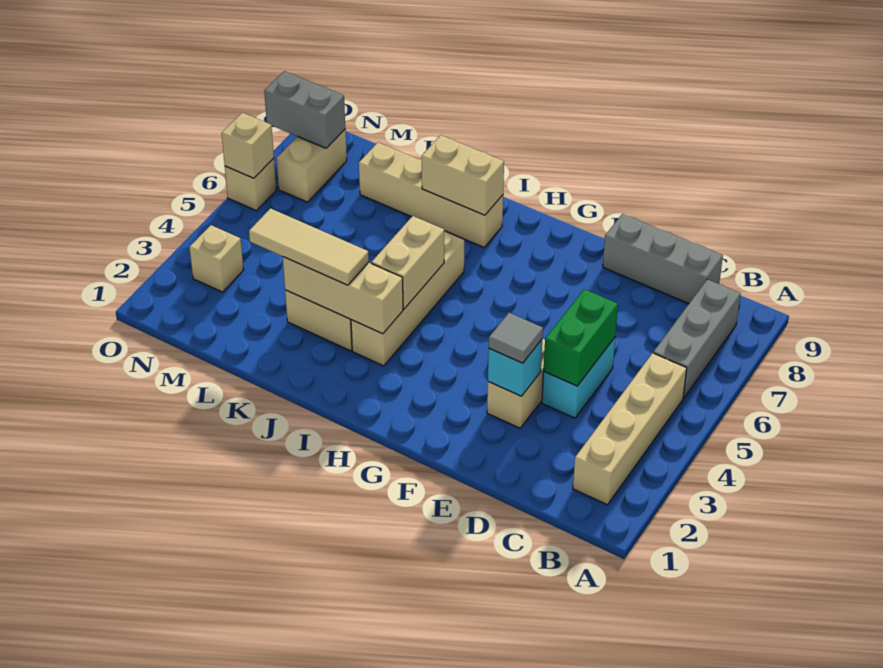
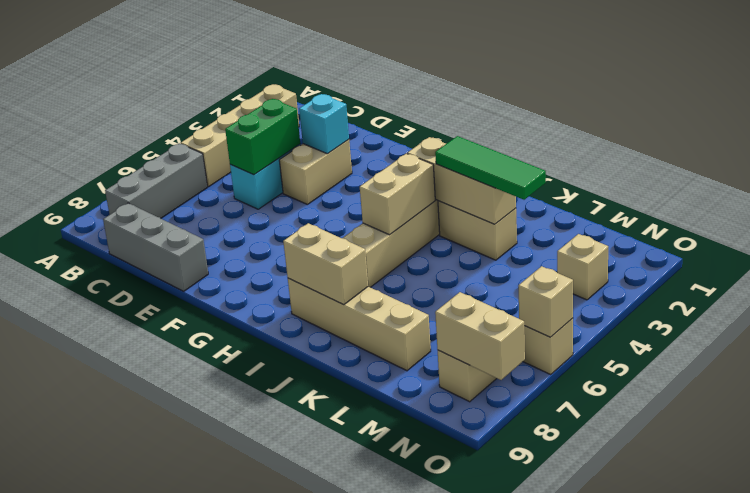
grey 1x1 tile [489,313,543,363] -> none
tan 1x3 tile [249,209,369,285] -> green 1x3 tile [435,136,546,200]
grey 1x2 brick [264,71,345,148] -> tan 1x2 brick [435,292,525,380]

